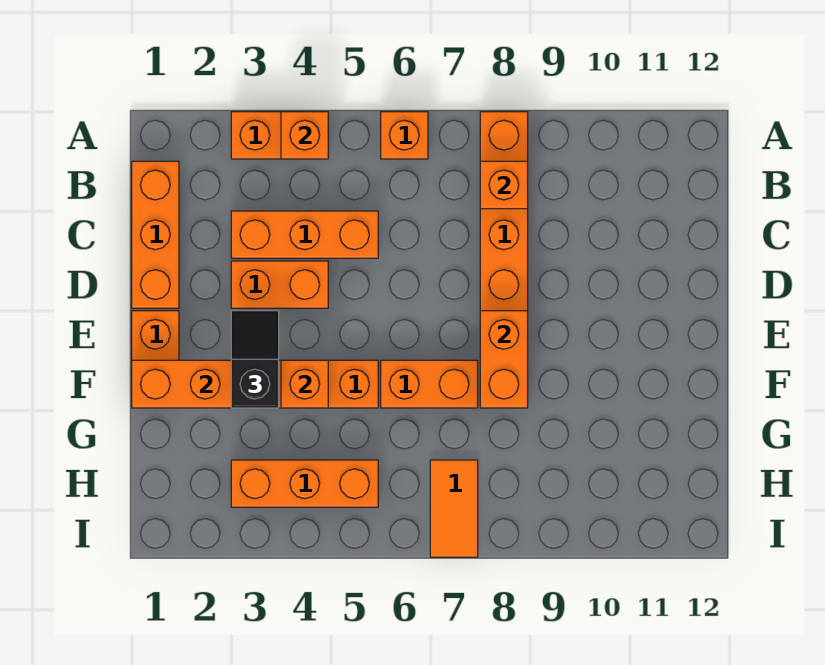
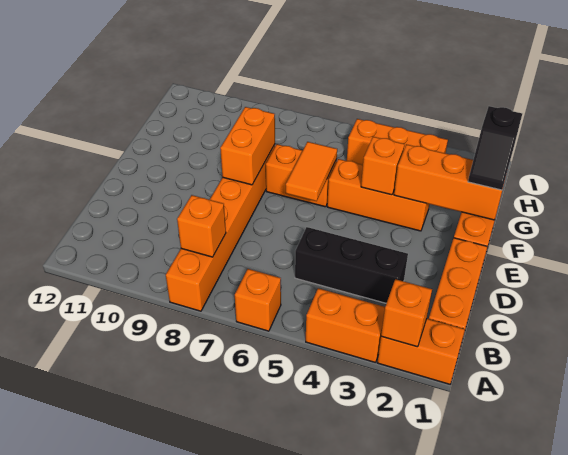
orange 1x1 brick [281,112,328,159] -> orange 1x1 brick moved to [381,279,432,347]
orange 1x3 brick [231,211,378,258] -> black 1x3 brick [295,227,408,303]
orange 1x2 brick [231,261,328,308] -> orange 1x2 brick moved to [378,319,465,384]
black 1x2 slope [231,311,279,408] -> black 1x2 slope moved to [468,106,522,190]
orange 1x2 tile [430,460,478,557] -> orange 1x2 tile moved to [286,142,337,201]

